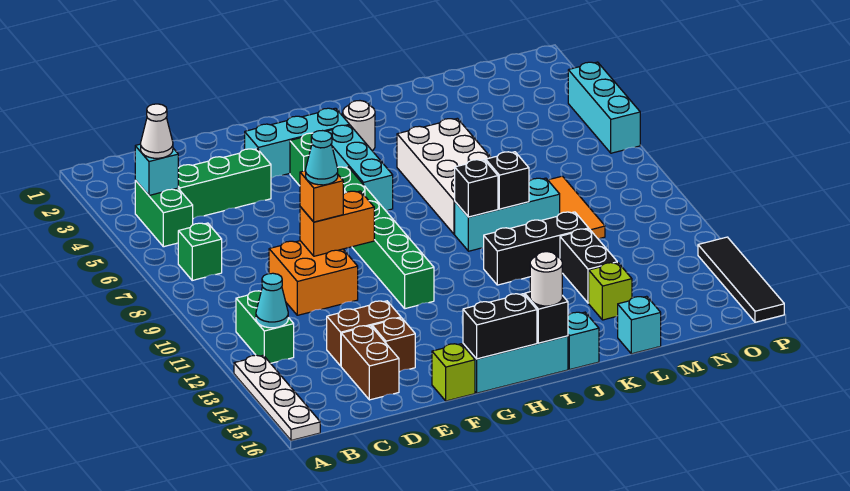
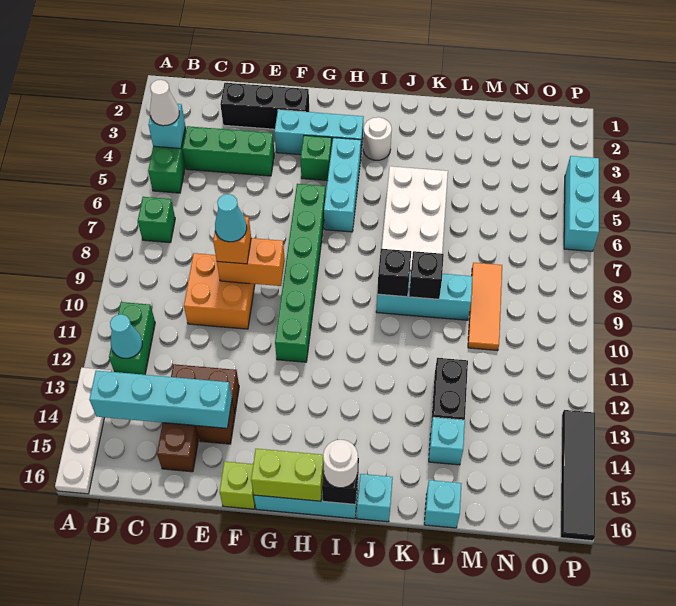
none -> cyan 1x4 brick [89,371,232,428]
black 1x2 brick [463,294,537,359] -> lime 1x2 brick [251,449,324,501]
black 1x3 brick [484,212,589,285] -> black 1x3 brick moved to [220,83,309,129]
lime 1x1 brick [589,263,632,320] -> cyan 1x1 brick [429,417,465,465]

